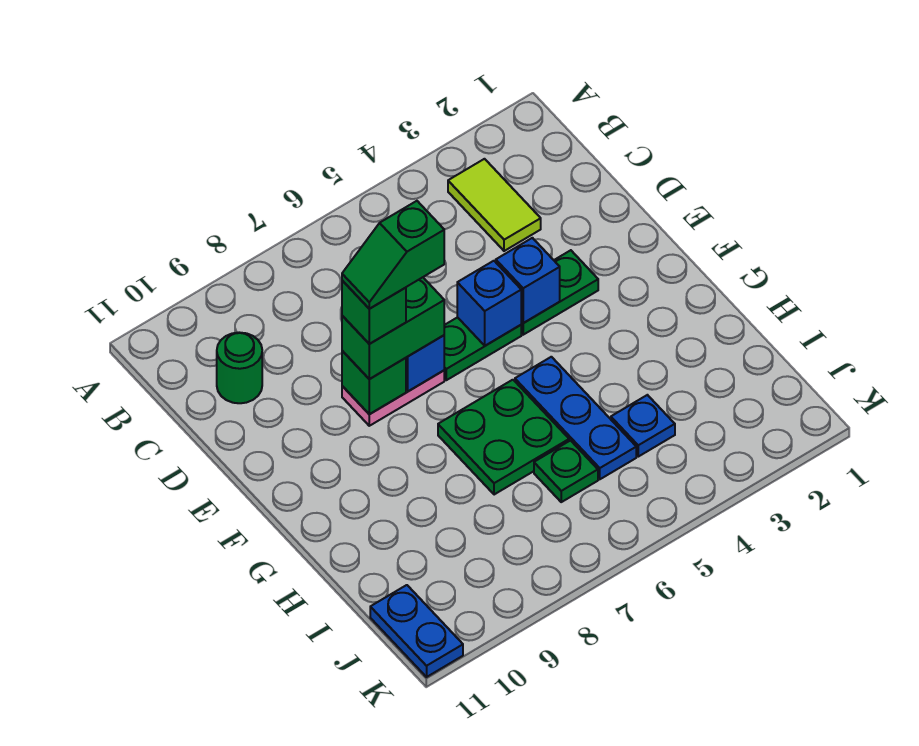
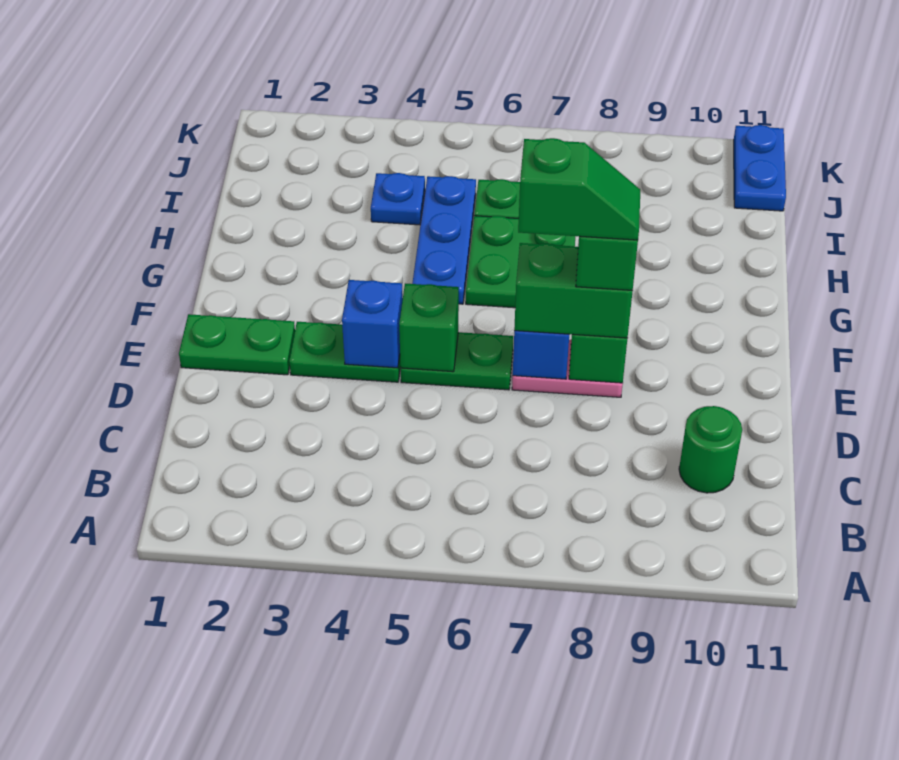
lime 1x2 tile [448,159,541,251] -> none
none -> green 1x2 plate [179,314,295,375]
blue 1x1 brick [457,261,521,346] -> green 1x1 brick [399,283,459,372]

